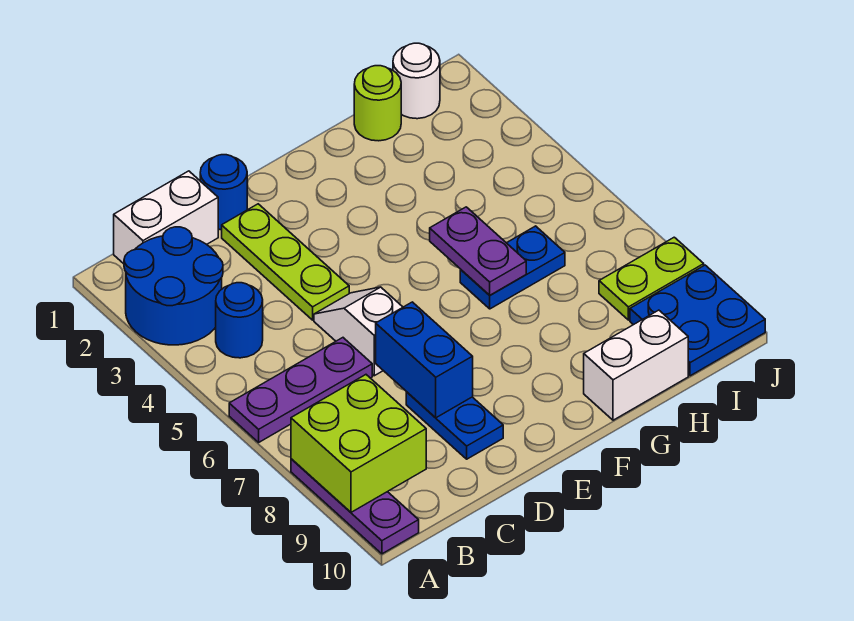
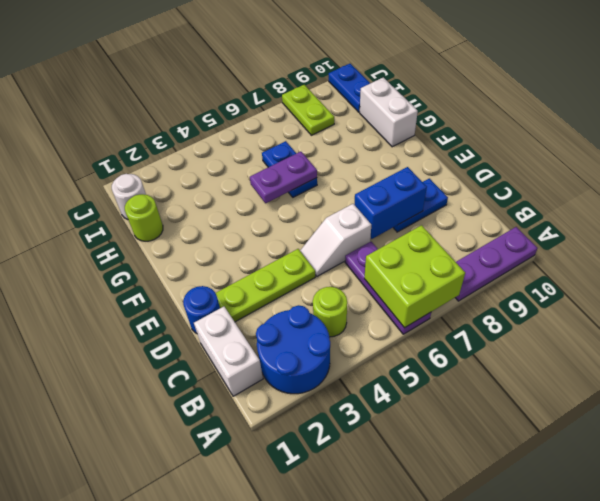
lime 2x2 brick [291,375,426,512] -> lime 2x2 brick moved to [364,225,465,328]
blue 1x1 round brick [216,283,263,358] -> lime 1x1 round brick [313,287,347,337]
blue 2x2 plate [630,265,765,376] -> blue 1x2 plate [329,64,370,112]

